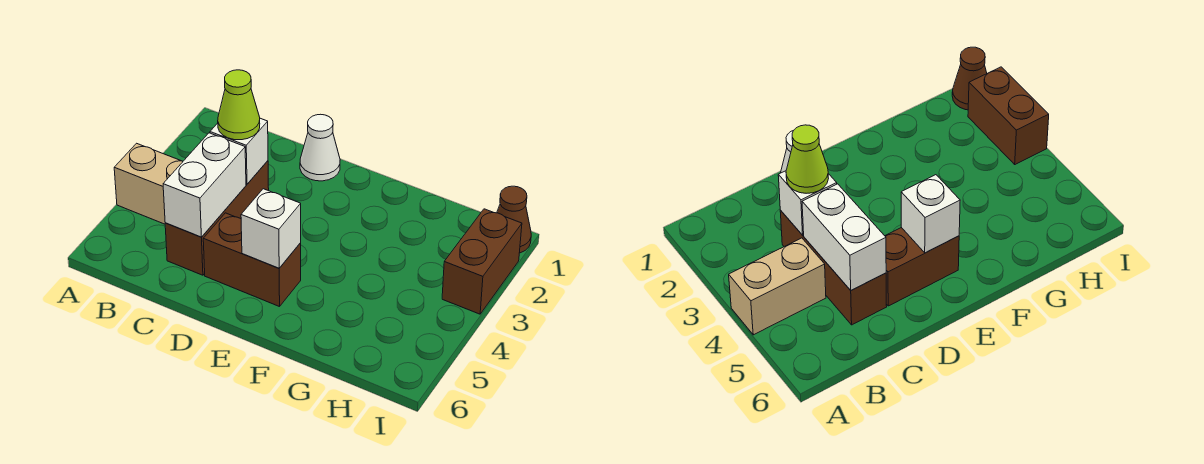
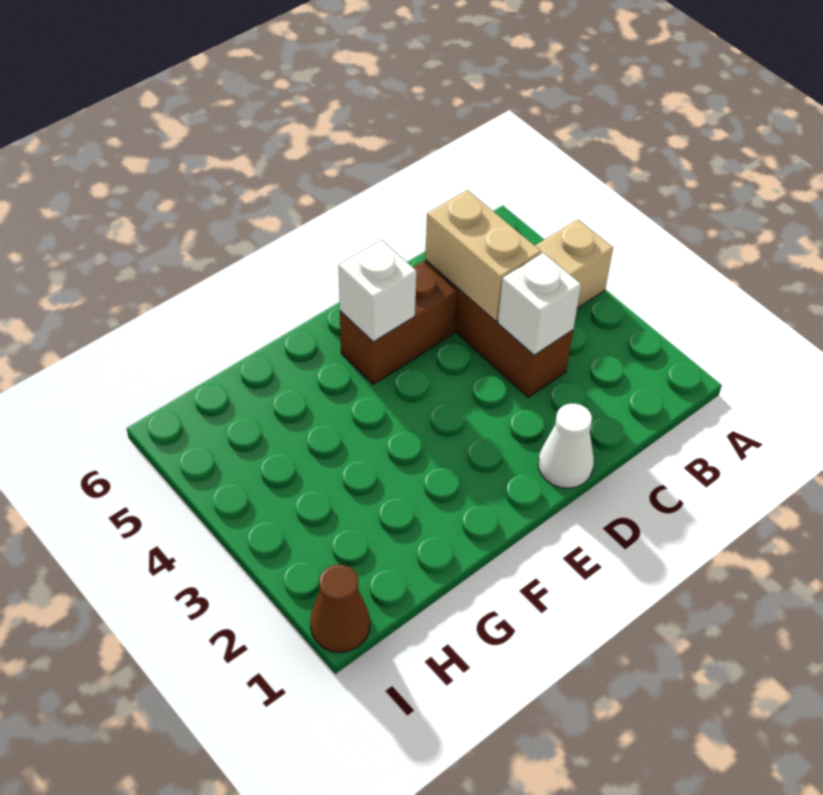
lime 1x1 cone [218,70,260,140] -> none
white 1x2 brick [163,133,246,237] -> tan 1x2 brick [425,190,541,321]
brown 1x2 brick [442,209,522,314] -> none

